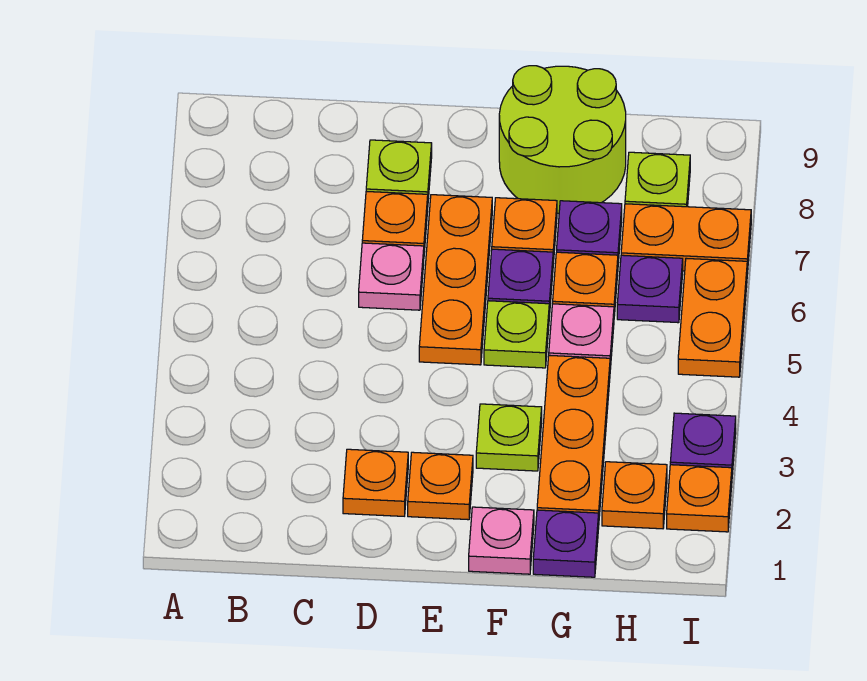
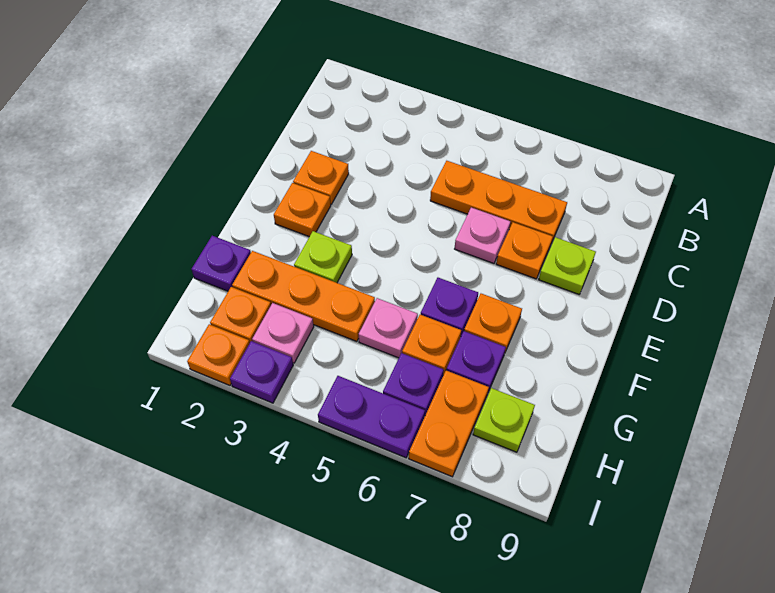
orange 1x3 plate [419,195,492,365] -> orange 1x3 plate moved to [430,161,567,241]
pink 1x1 plate [469,507,534,574] -> pink 1x1 plate moved to [252,303,314,363]
lime 1x1 plate [484,301,549,368] -> none
lime 2x2 round brick [499,66,626,213] -> none
orange 1x2 plate [678,258,747,377] -> purple 1x2 plate [318,376,425,458]

